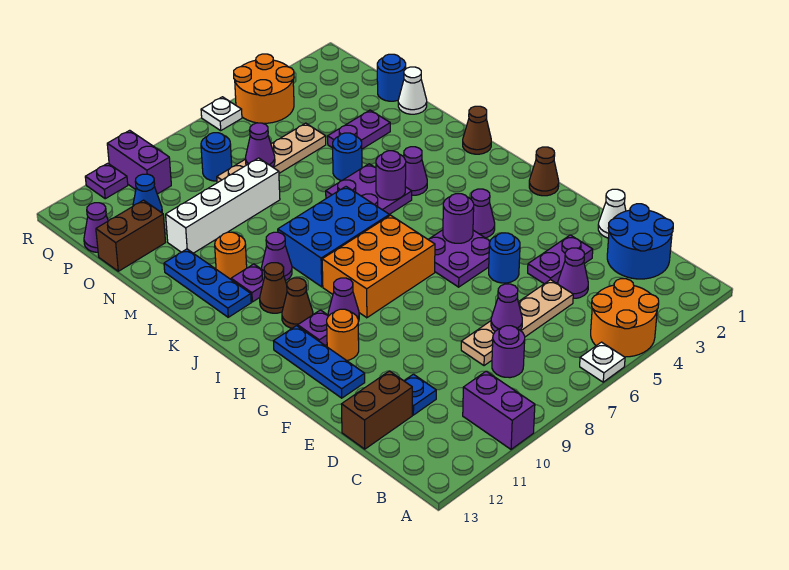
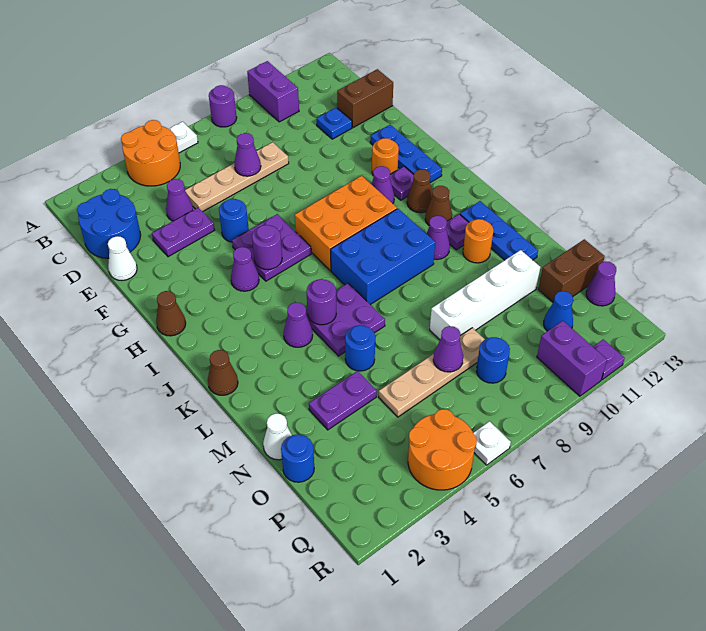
purple 1x1 round brick [492,326,525,378] -> purple 1x1 round brick moved to [209,85,237,127]

